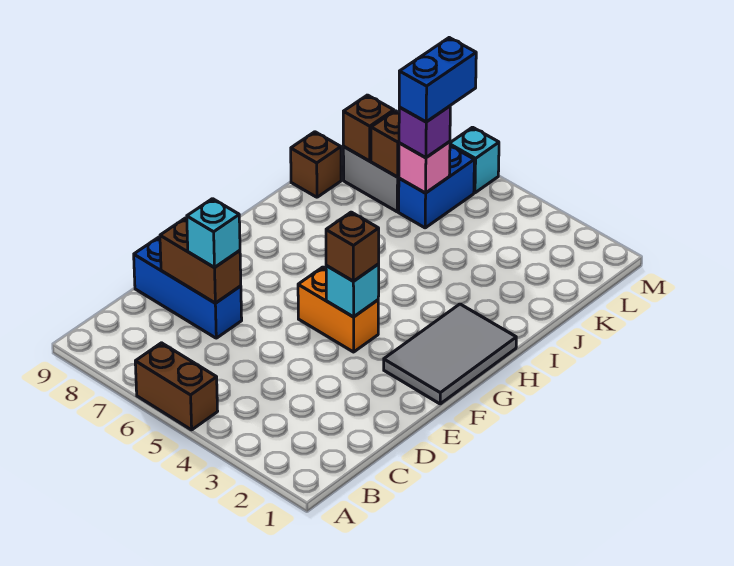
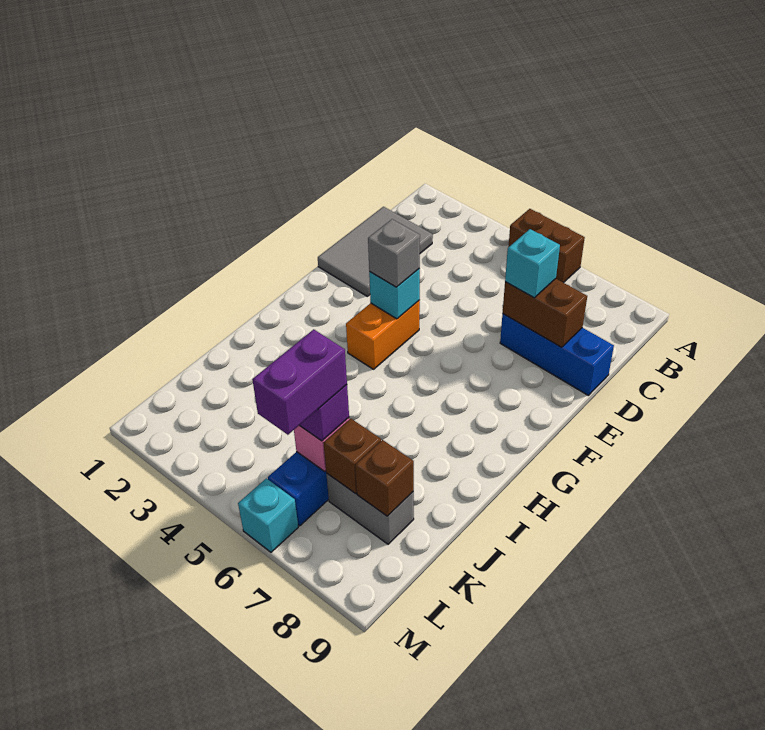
grey 2x3 tile [384,304,516,404] -> grey 2x3 tile moved to [318,207,433,296]
orange 1x2 brick [298,267,378,352] -> orange 1x2 brick turned to [346,300,420,369]
brown 1x1 brick [326,212,379,281] -> grey 1x1 brick [368,219,420,287]
brown 1x1 brick [291,132,341,197] -> none
blue 1x2 brick [399,38,476,122] -> purple 1x2 brick [252,329,347,435]

